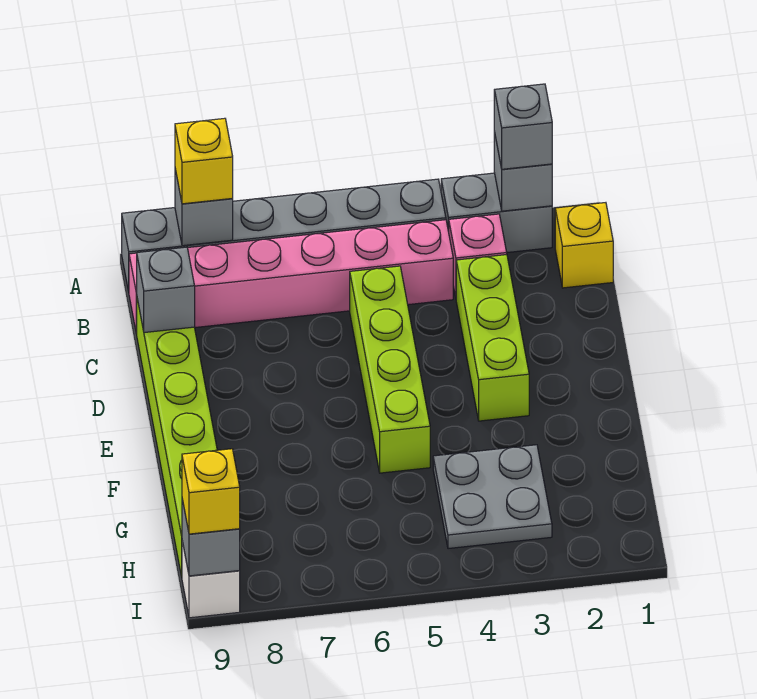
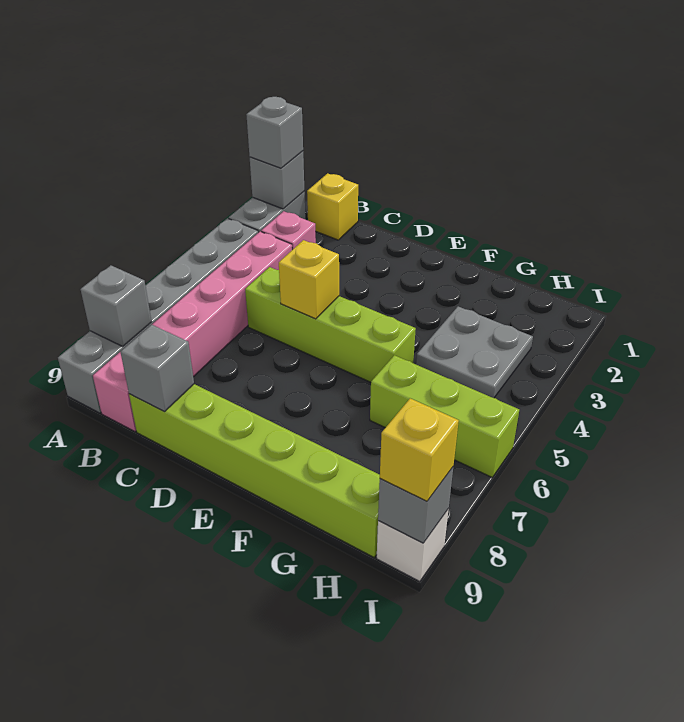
yellow 1x1 brick [175,118,233,204] -> yellow 1x1 brick moved to [279,240,339,319]
lime 1x3 brick [456,255,529,421] -> lime 1x3 brick moved to [370,355,519,477]

